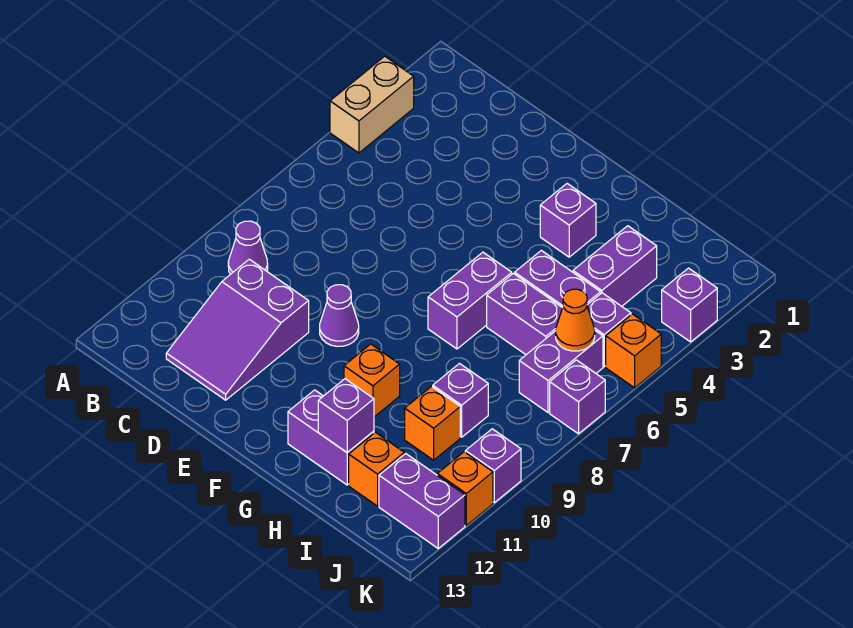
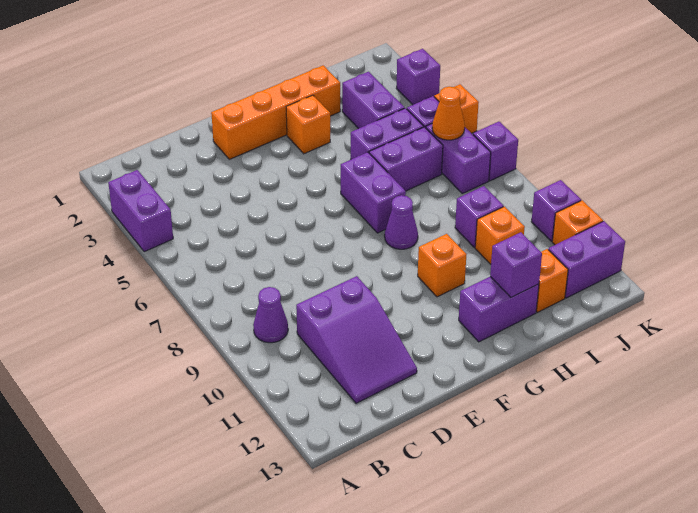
tan 1x2 brick [330,56,414,153] -> purple 1x2 brick [108,170,173,252]
none -> orange 1x4 brick [211,65,340,159]
purple 1x1 cone [320,285,359,346] -> purple 1x1 cone moved to [385,195,418,249]
purple 1x1 brick [540,184,596,257] -> orange 1x1 brick [286,95,330,154]

